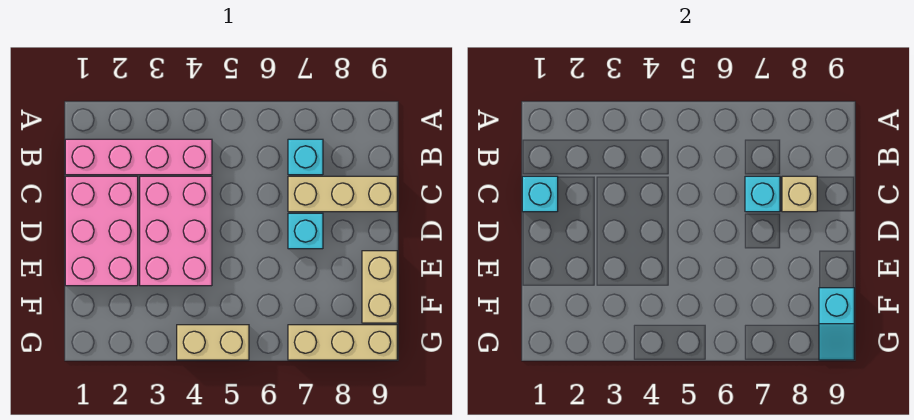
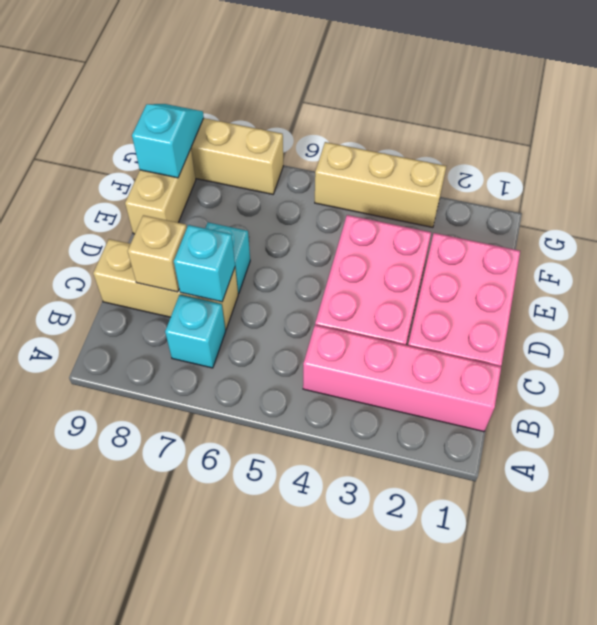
cyan 1x1 brick [522,176,558,212] -> none
tan 1x2 brick [177,325,249,360] -> tan 1x3 brick [315,142,446,227]

